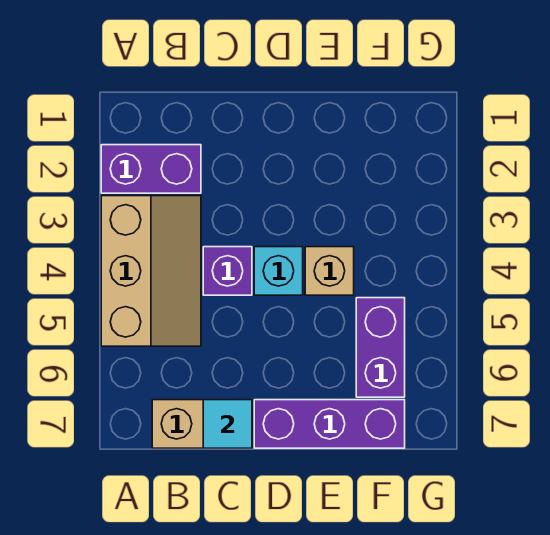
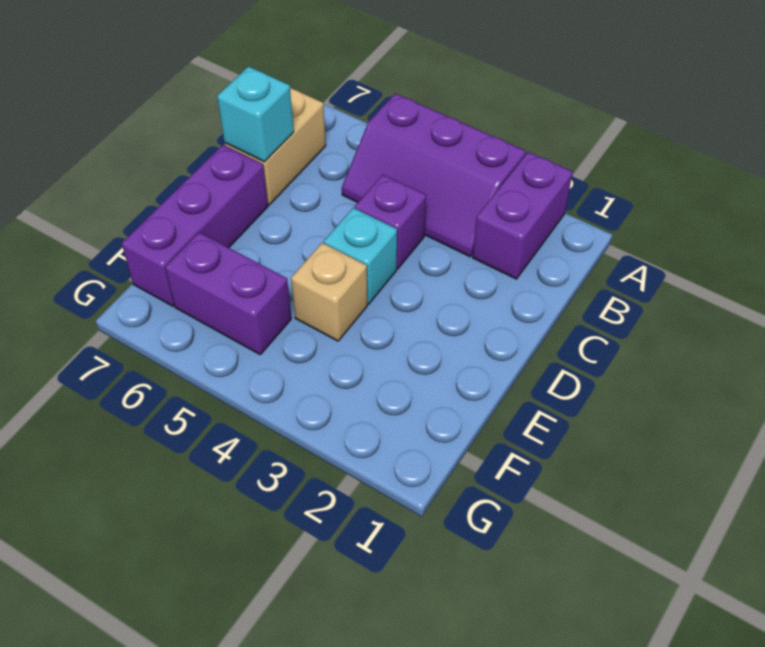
tan 2x3 slope [101,196,201,346] -> purple 2x3 slope [342,93,526,257]
cyan 1x1 tile [203,400,252,448] -> cyan 1x1 brick [217,67,294,162]

